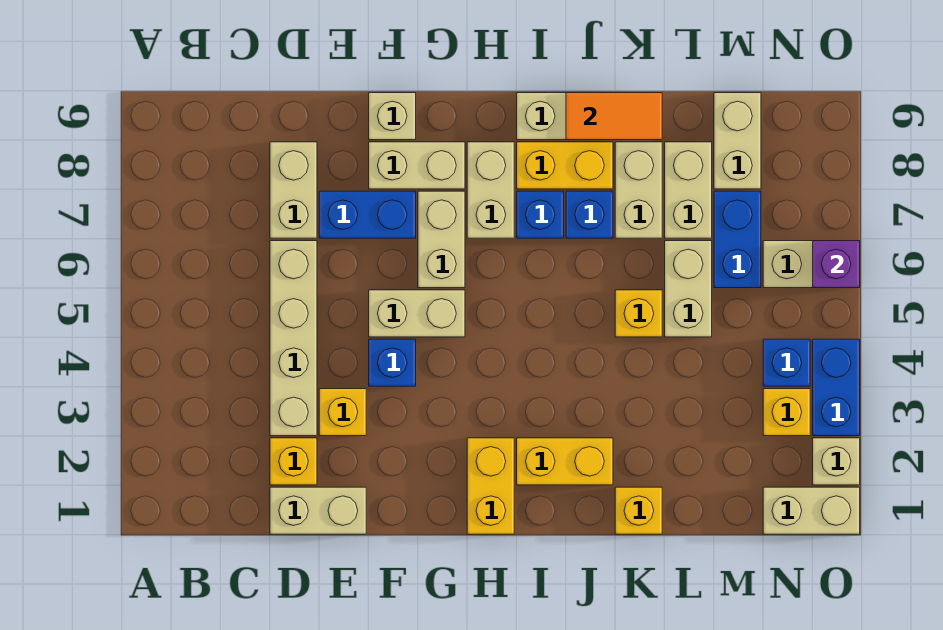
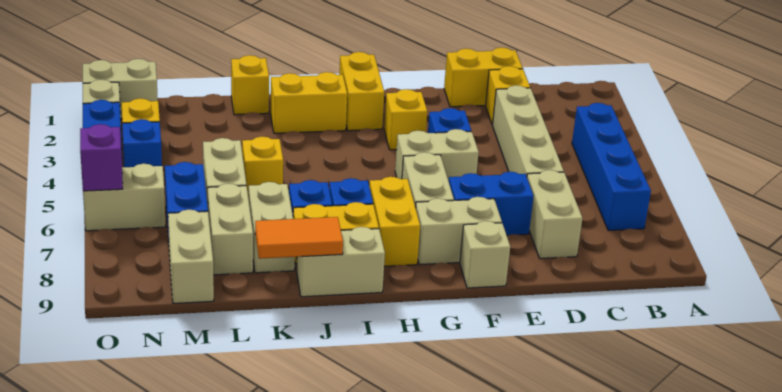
none -> blue 1x4 brick [572,103,651,231]
tan 1x2 brick [270,487,366,534] -> yellow 1x2 brick [444,47,523,107]
yellow 1x1 brick [319,389,366,436] -> yellow 1x1 brick moved to [384,89,427,150]
tan 1x2 brick [467,142,514,238] -> yellow 1x2 brick [369,177,420,266]

